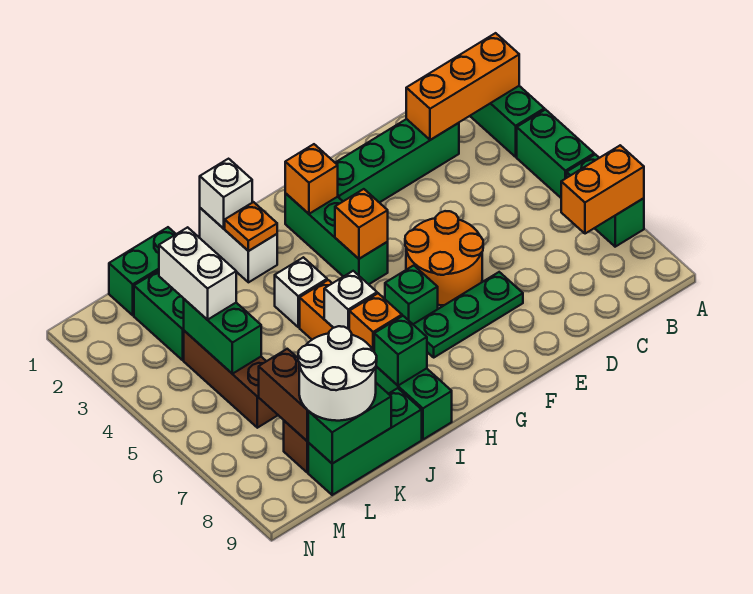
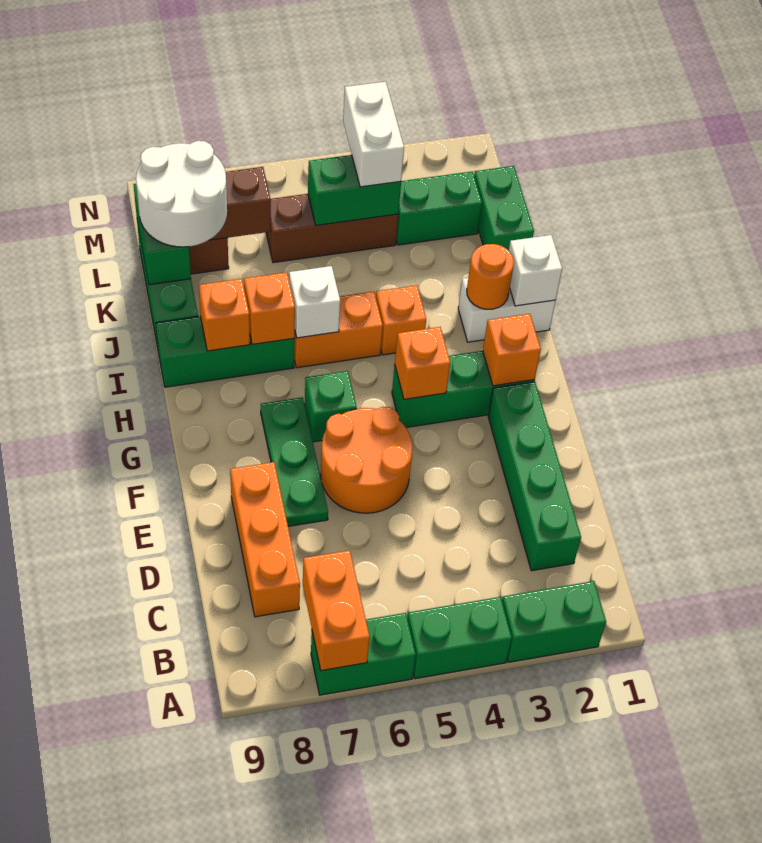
orange 1x3 brick [406,33,519,140] -> orange 1x3 brick moved to [230,462,300,617]
orange 1x1 plate [225,202,277,251] -> orange 1x1 round brick [467,244,514,309]
white 1x1 brick [275,257,327,327] -> orange 1x1 brick [376,285,426,355]
green 1x1 brick [374,316,427,386] -> orange 1x1 brick [199,279,250,351]
white 1x2 brick [159,227,236,320] -> white 1x2 brick turned to [343,82,404,187]

